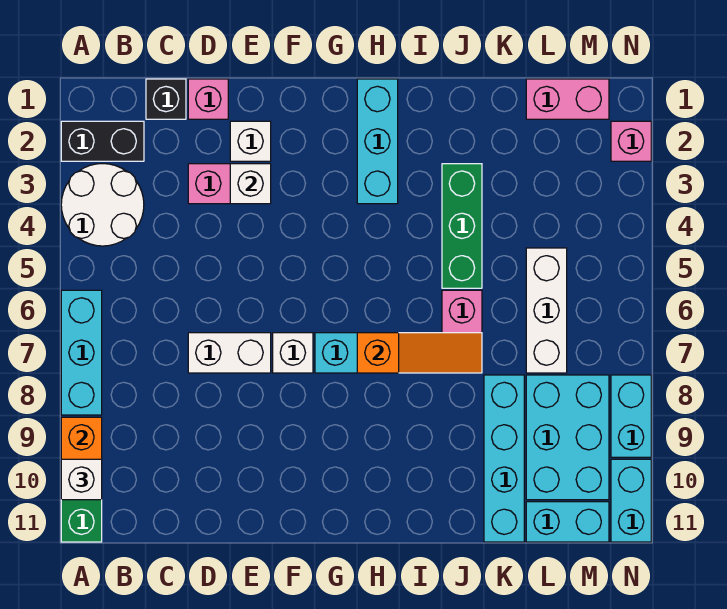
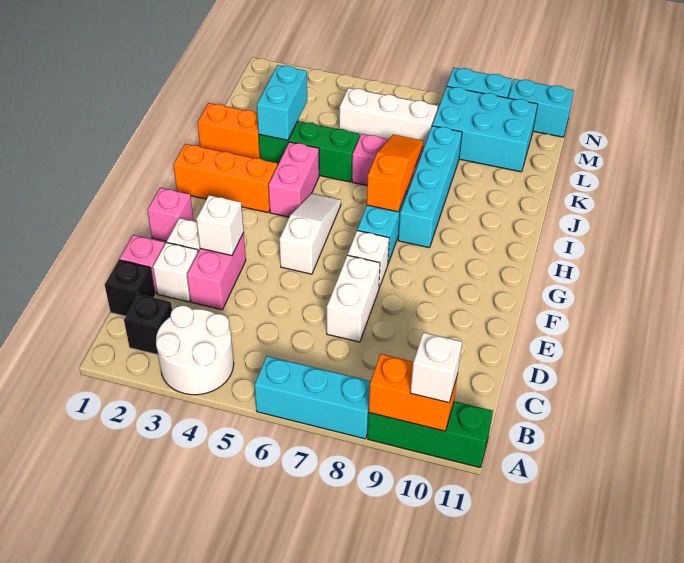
black 1x2 brick [61,121,144,161] -> black 1x1 brick [124,294,172,355]
none -> white 1x1 brick [153,242,198,302]
none -> white 1x3 slope [279,193,341,274]
cyan 1x3 brick [357,79,398,204] -> orange 1x3 brick [173,144,277,212]
none -> orange 1x2 brick [198,103,260,159]
cyan 1x4 brick [484,375,524,542] -> cyan 1x4 brick turned to [398,126,462,248]
pink 1x2 brick [526,79,609,119] -> pink 1x2 brick moved to [269,142,319,217]
cyan 1x2 brick [526,502,609,542] -> cyan 1x2 brick moved to [257,65,307,140]
pink 1x1 brick [611,121,651,161] -> pink 1x1 brick moved to [147,188,194,241]

